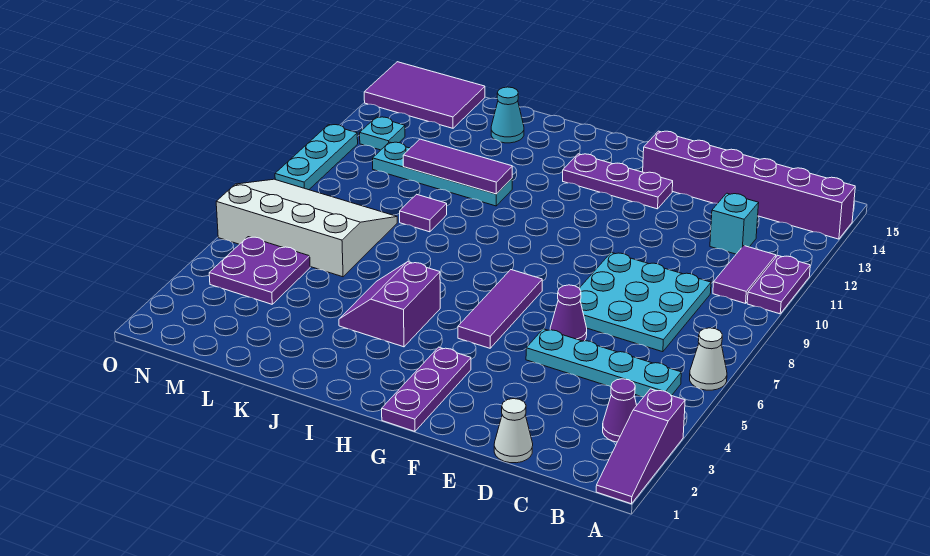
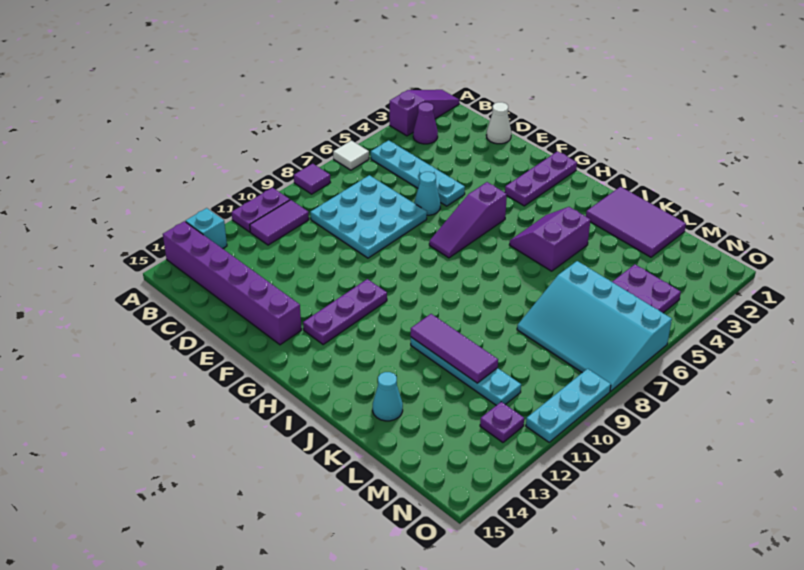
white 1x1 cone [690,328,727,390] -> white 1x1 tile [333,141,369,170]
cyan 1x1 brick [710,193,759,254] -> cyan 1x1 brick moved to [186,208,227,249]
purple 1x1 cone [550,285,587,341] -> cyan 1x1 cone [414,172,440,215]
purple 1x3 plate [563,154,673,209] -> purple 1x3 plate turned to [303,279,387,344]
purple 1x3 tile [458,270,542,348] -> purple 1x3 slope [429,182,507,258]
purple 2x2 slope [339,262,440,347] -> purple 2x2 slope turned to [509,207,590,271]
purple 1x1 tile [400,194,447,232] -> purple 1x1 tile moved to [294,164,331,194]
white 3x4 slope [216,179,397,277] -> cyan 3x4 slope [517,261,672,391]
purple 2x3 tile [364,62,485,128] -> purple 2x3 tile moved to [586,187,686,257]
cyan 1x1 plate [360,117,405,150] -> purple 1x1 plate [480,402,524,442]

